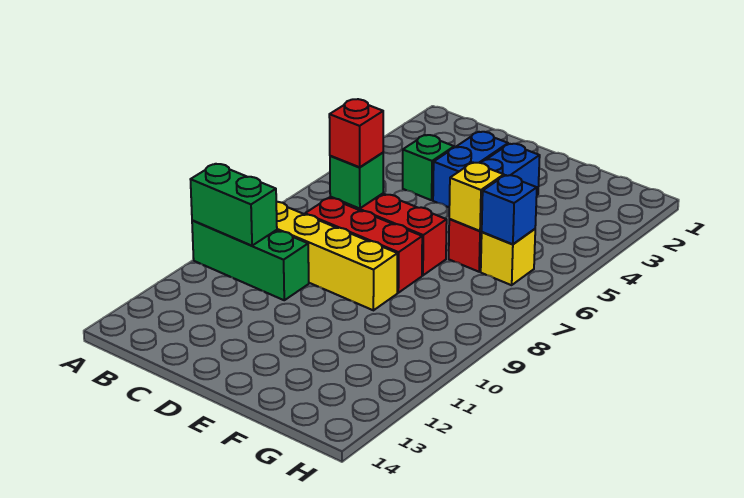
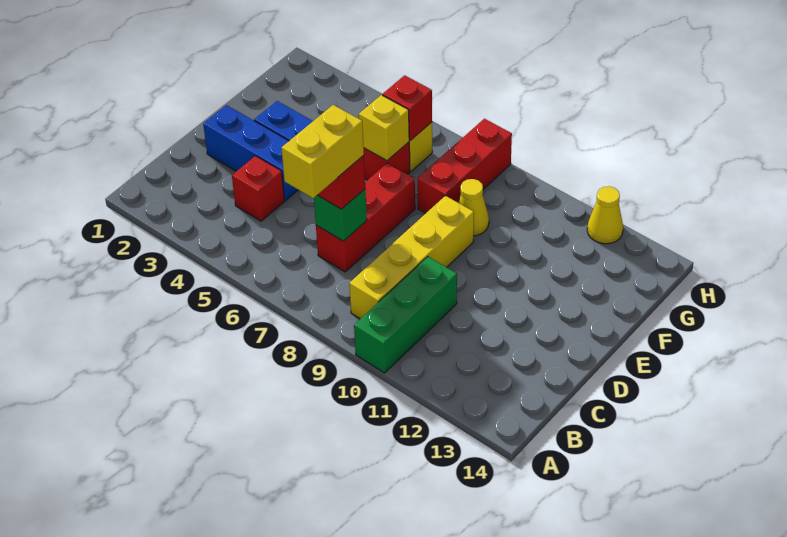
green 1x2 brick [190,164,277,246] -> none
none -> yellow 1x2 brick [281,105,364,198]
green 1x1 brick [403,135,454,200] -> red 1x1 brick [232,156,284,221]
red 1x3 brick [305,198,422,293] -> red 1x3 brick moved to [417,119,512,213]
blue 1x2 brick [433,132,508,207] -> blue 1x3 brick [203,105,298,200]
none -> yellow 1x1 cone [458,179,489,236]
blue 1x1 brick [482,175,537,244] -> red 1x1 brick [382,75,432,140]
none -> yellow 1x1 cone [587,186,623,244]

